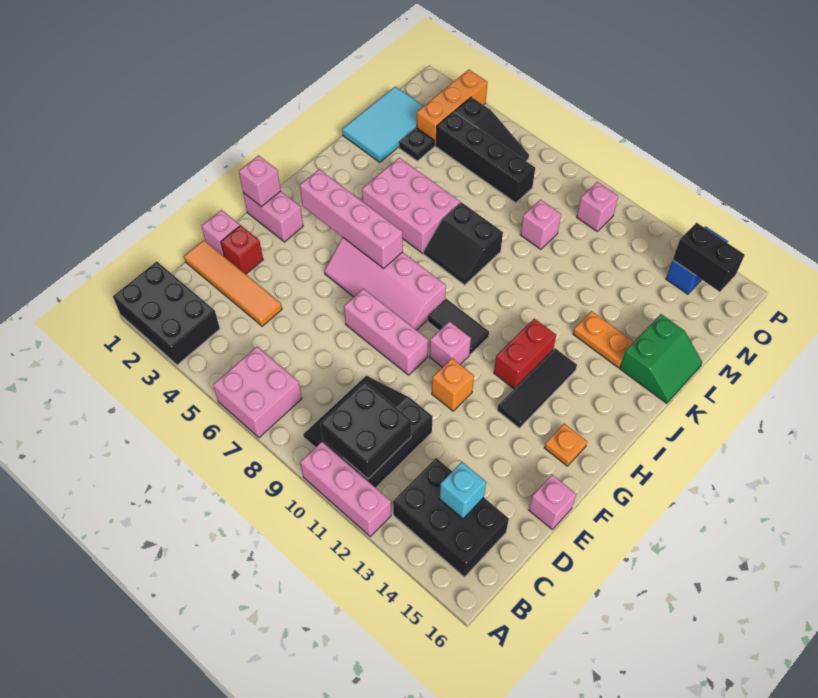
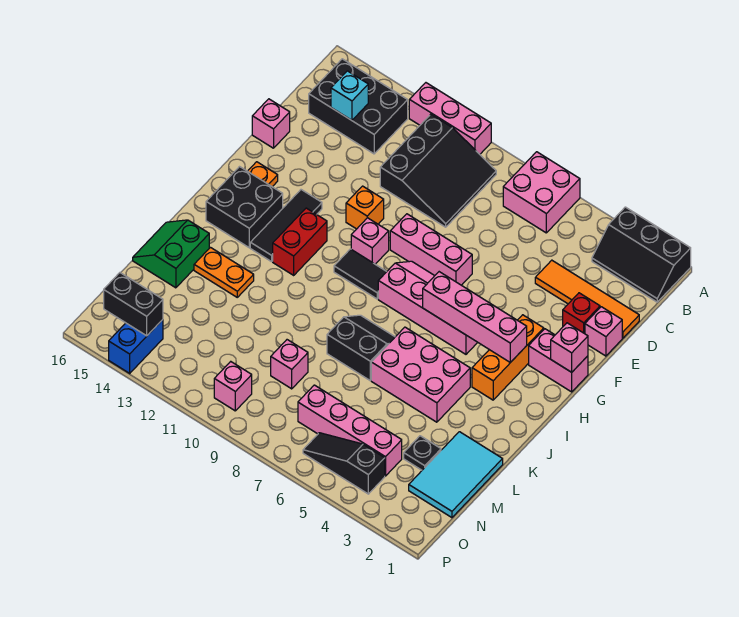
black 2x3 brick [113,261,220,365] -> black 2x3 slope [592,207,691,302]
black 2x2 brick [320,382,411,479] -> black 2x2 brick moved to [206,167,283,248]
orange 1x3 brick [417,69,487,146] -> orange 1x3 brick moved to [472,315,544,400]
black 1x4 brick [436,112,535,203] -> pink 1x4 brick [298,385,402,476]

